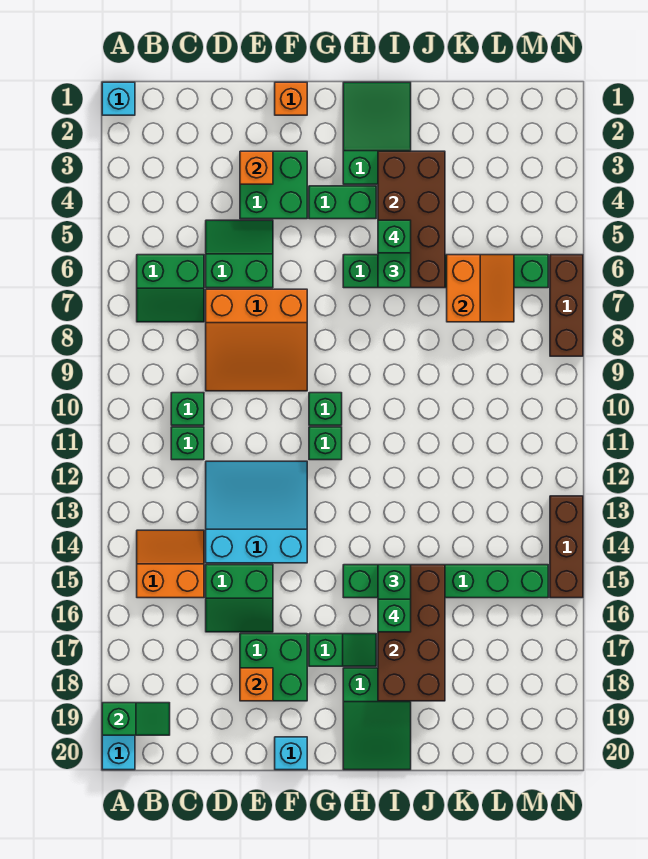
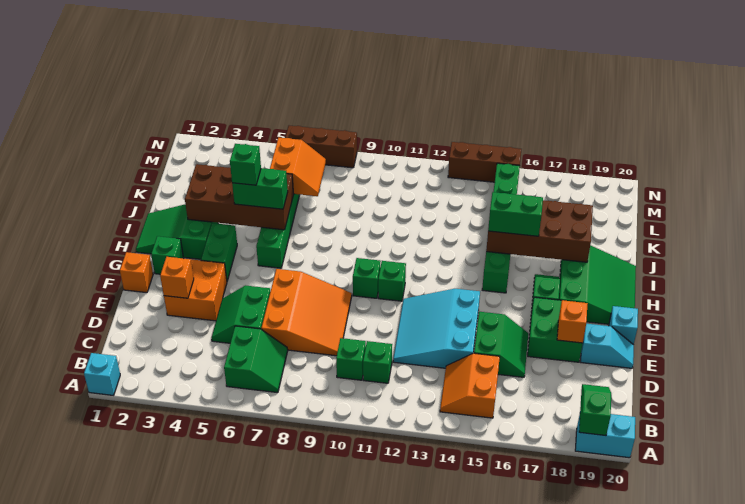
green 2x2 brick [240,151,307,219] -> orange 2x2 brick [164,259,227,321]
none -> cyan 1x2 slope [581,324,634,368]
green 2x3 slope [343,668,411,770] -> green 3x3 slope [559,245,636,324]
green 1x1 brick [378,599,411,632] -> green 1x1 brick moved to [151,236,183,274]
orange 2x2 slope [447,255,514,322] -> orange 2x2 slope turned to [270,138,326,196]

